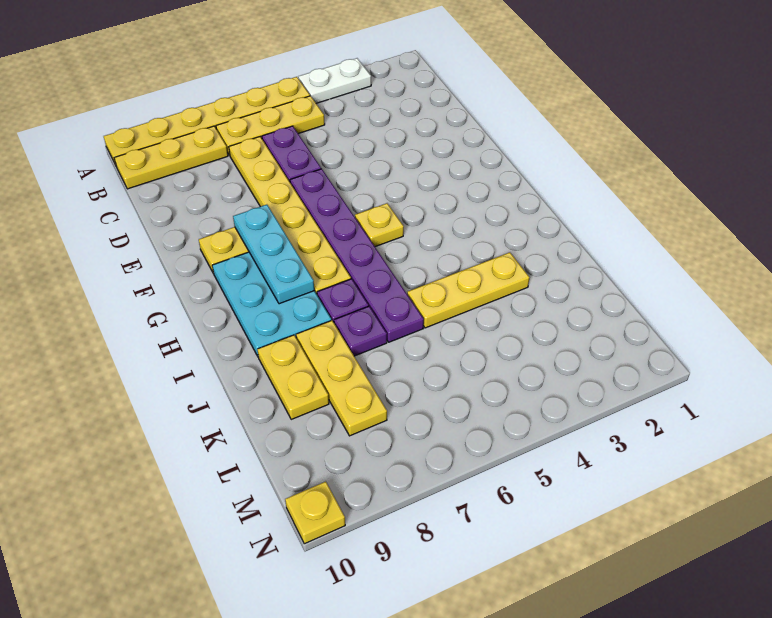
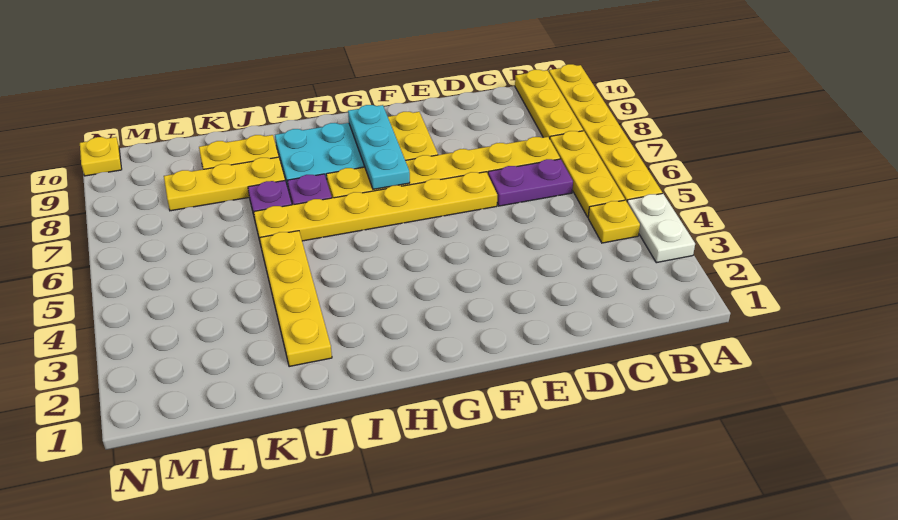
purple 1x6 plate [290,169,424,342] -> yellow 1x6 plate [254,172,497,245]
cyan 1x3 plate [233,205,314,304] -> cyan 1x3 plate turned to [348,105,410,189]
yellow 1x1 plate [355,203,404,247] -> yellow 1x1 plate moved to [588,200,640,243]
yellow 1x3 plate [407,252,529,328] -> yellow 1x4 plate [260,231,332,367]

